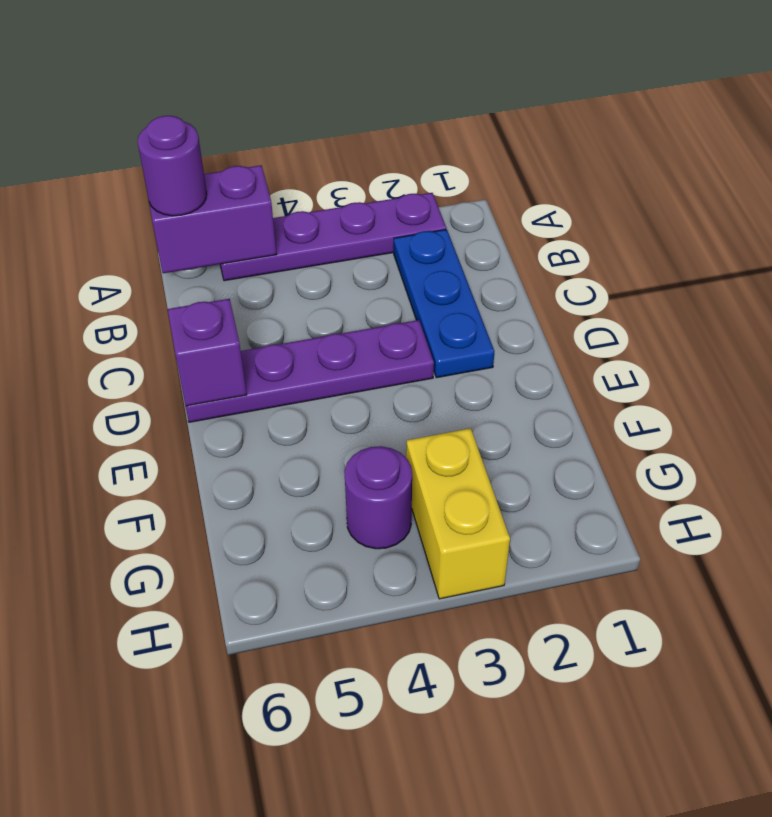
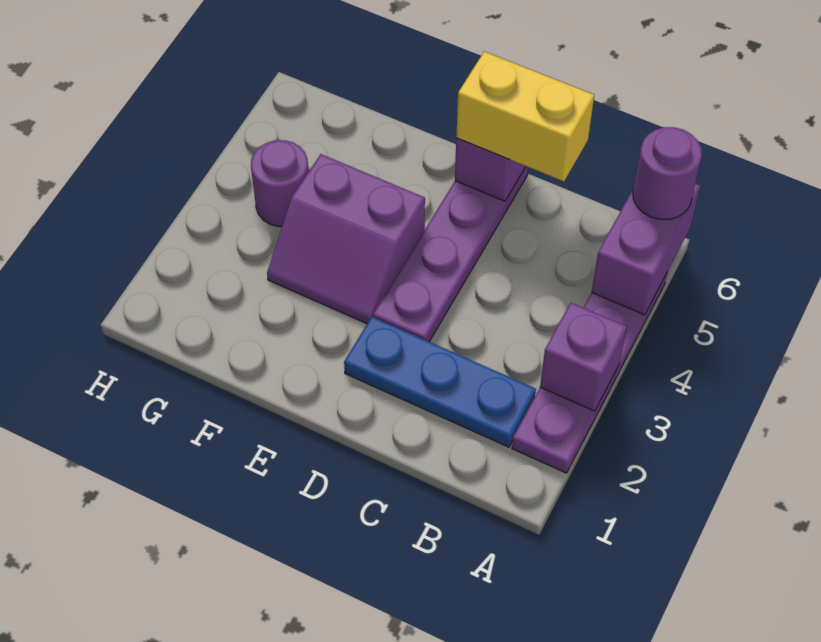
none -> purple 1x1 brick [540,303,627,411]
none -> purple 2x2 slope [267,154,425,323]
yellow 1x2 brick [406,428,510,599] -> yellow 1x2 brick moved to [456,51,594,182]

